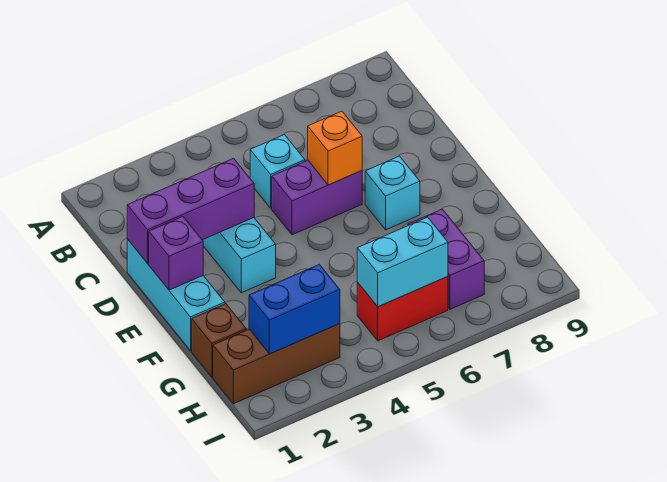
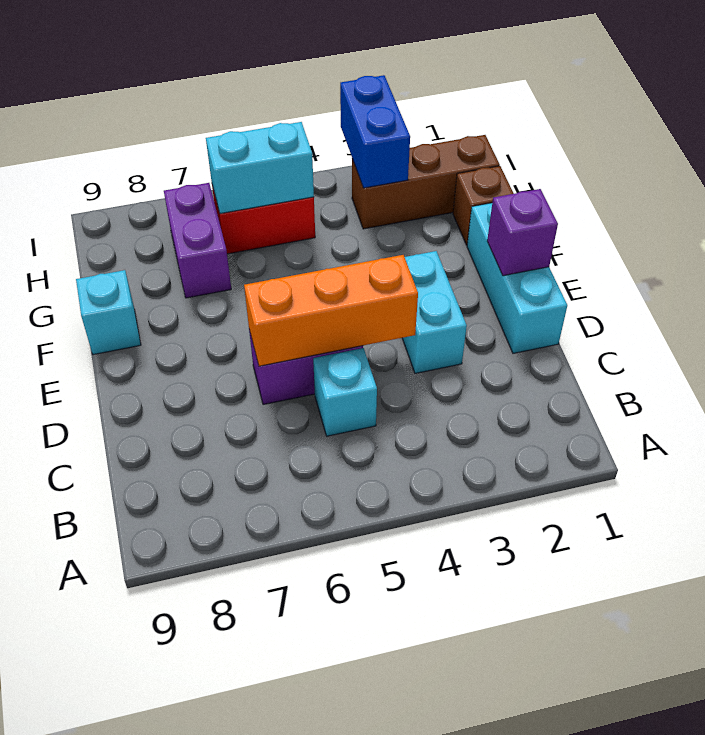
purple 1x3 brick [127,158,254,264] -> none
orange 1x1 brick [308,111,362,185] -> orange 1x3 brick [244,255,418,366]
cyan 1x1 brick [365,156,420,230] -> cyan 1x1 brick moved to [76,270,141,355]
blue 1x2 brick [249,264,340,354] -> blue 1x2 brick turned to [340,75,410,188]

